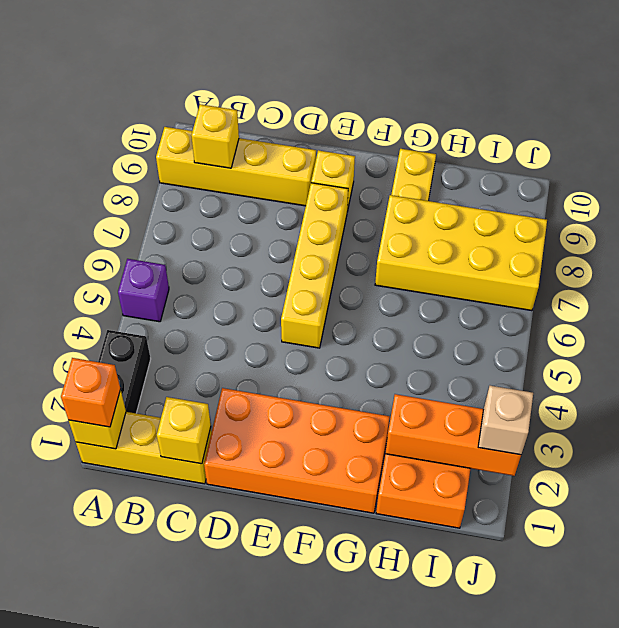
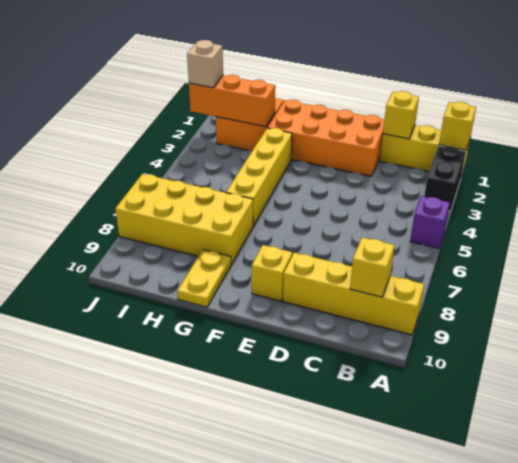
orange 1x1 brick [61,358,120,427] -> none
yellow 1x4 brick [281,183,348,348] -> yellow 1x4 brick moved to [226,128,292,226]

